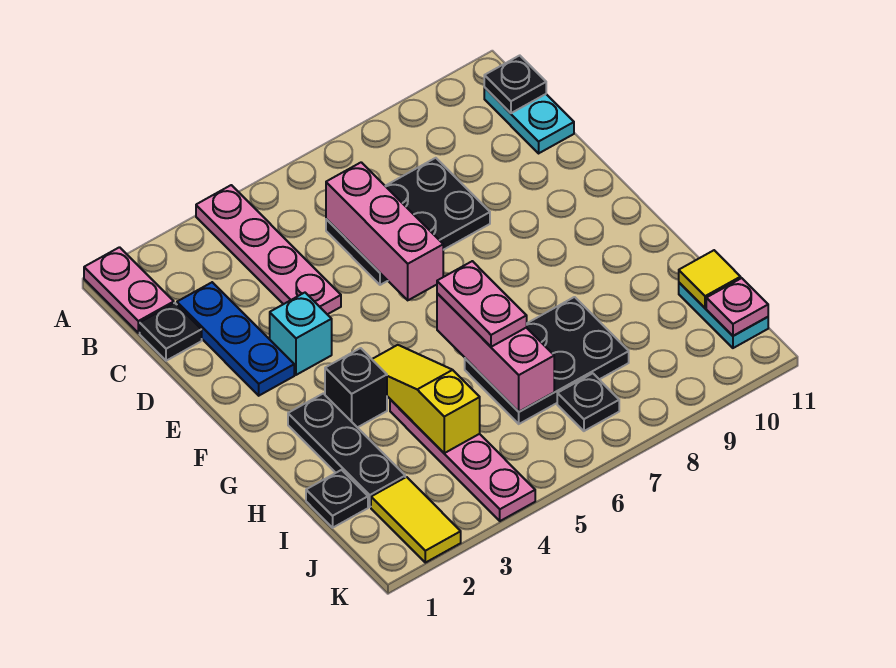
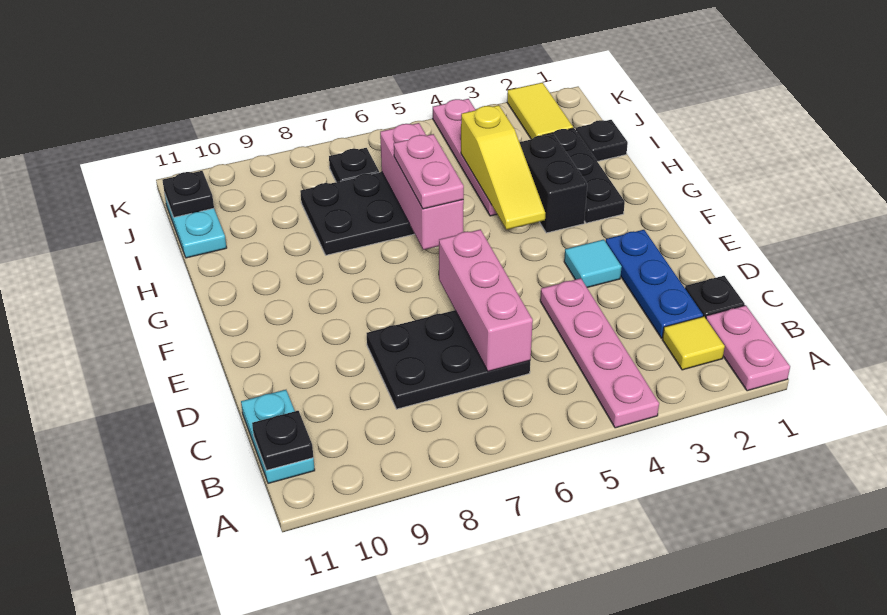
cyan 1x1 brick [270,293,332,375] -> cyan 1x1 tile [564,240,622,287]
black 1x1 brick [325,348,387,428] -> black 1x2 brick [519,134,587,233]
yellow 1x1 tile [679,250,741,308] -> yellow 1x1 tile moved to [662,316,725,370]
pink 1x1 plate [706,278,768,336] -> black 1x1 plate [163,171,214,217]

